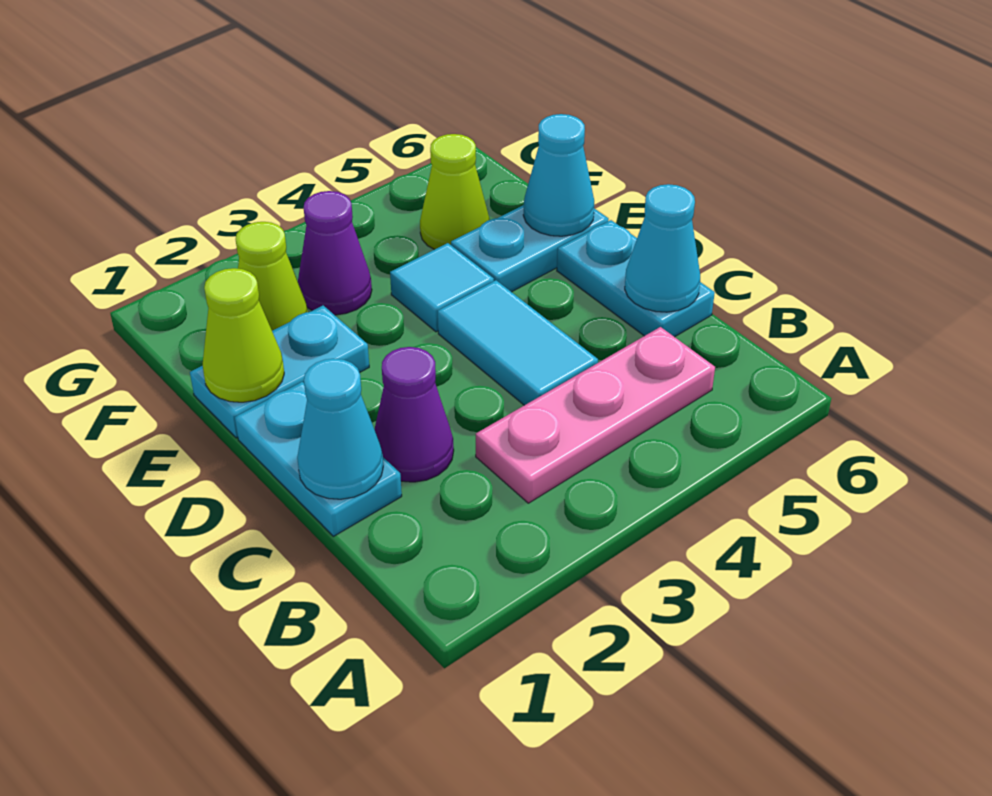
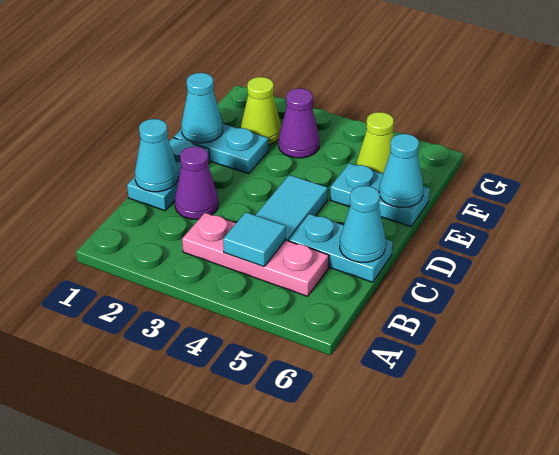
cyan 1x2 plate [557,220,715,337] -> cyan 1x2 plate turned to [289,214,393,282]
lime 1x1 cone [203,268,284,402] -> cyan 1x1 cone [181,73,223,143]
cyan 1x1 tile [390,243,494,332] -> cyan 1x1 tile moved to [223,212,286,266]

